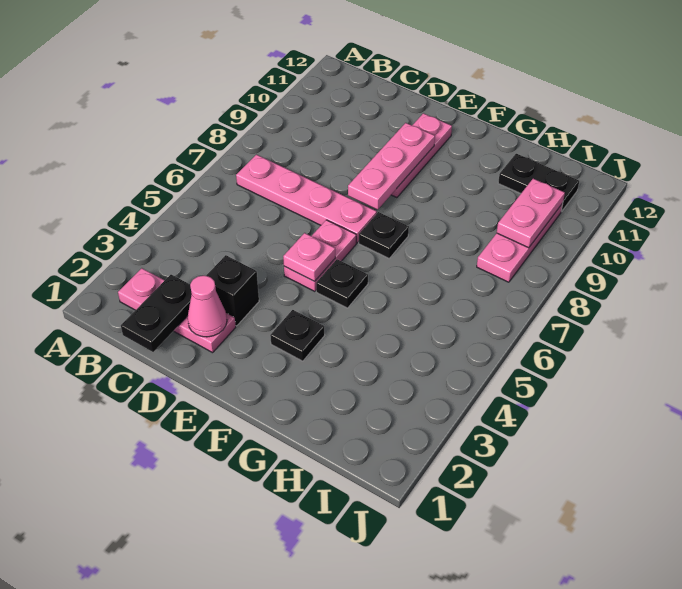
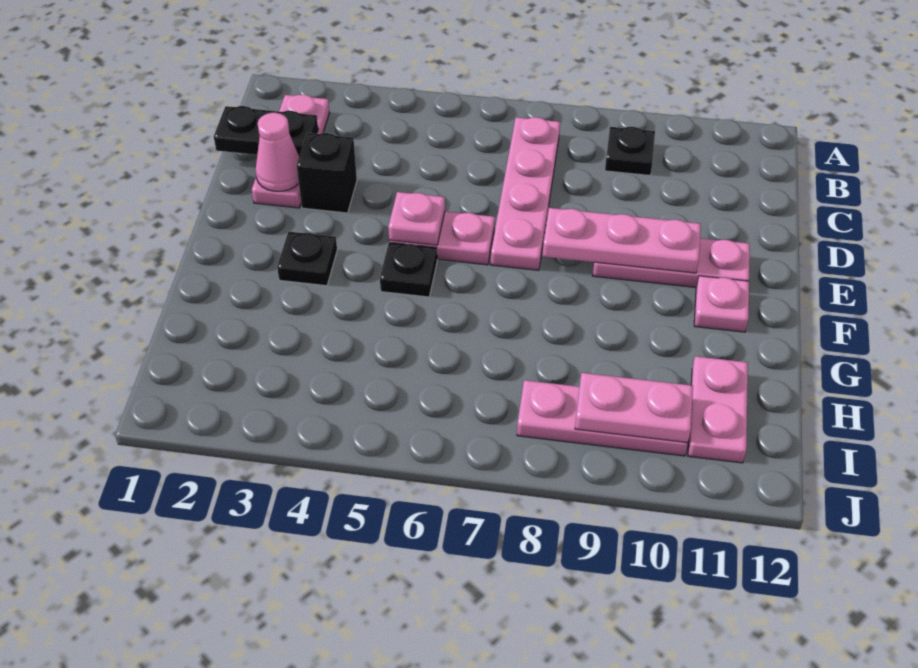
black 1x1 plate [359,212,409,258] -> black 1x1 plate moved to [605,127,655,176]
none -> pink 1x1 plate [694,276,749,332]
black 1x2 plate [498,154,579,212] -> pink 1x2 plate [688,356,748,463]

